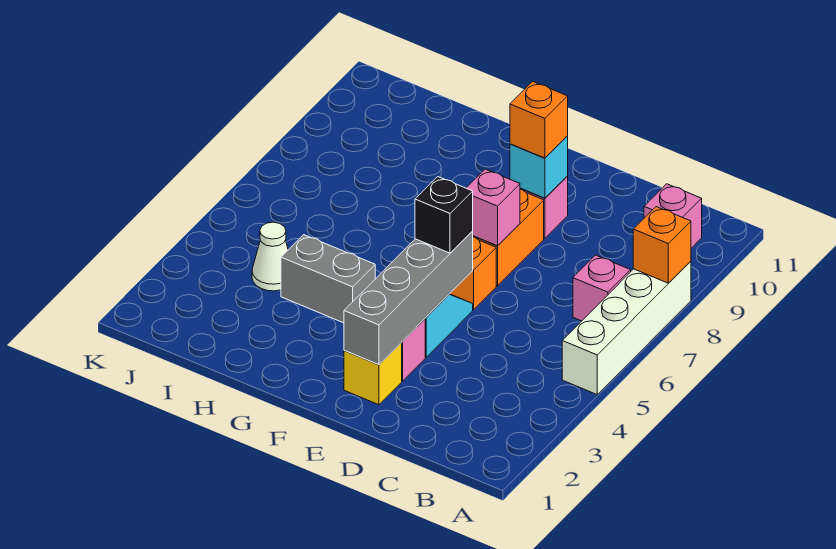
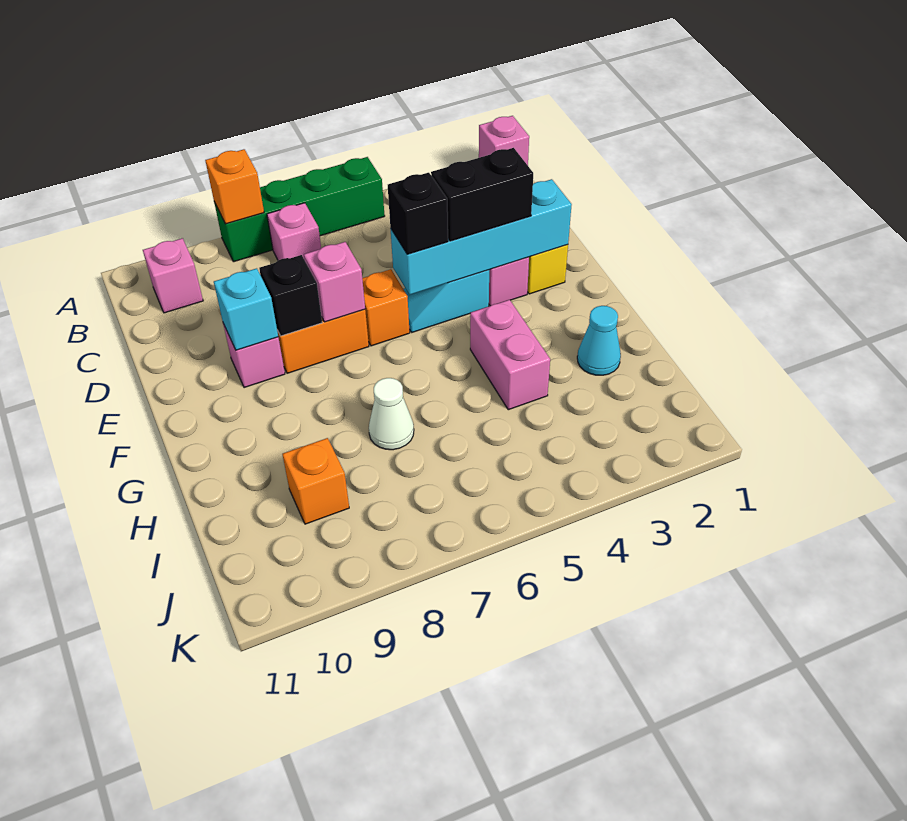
none -> pink 1x1 brick [479,116,529,165]
white 1x4 brick [562,261,691,394] -> green 1x4 brick [214,157,385,262]
grey 1x4 brick [344,231,473,365] -> cyan 1x4 brick [390,179,572,295]
none -> black 1x2 brick [431,148,533,241]
none -> black 1x1 brick [259,255,322,336]
orange 1x1 brick [510,82,568,158] -> orange 1x1 brick moved to [283,438,349,524]
grey 1x2 brick [281,235,375,323] -> pink 1x2 brick [470,300,550,410]
none -> cyan 1x1 cone [577,306,621,375]
white 1x1 cone [252,222,288,291] -> white 1x1 cone moved to [369,378,414,450]

